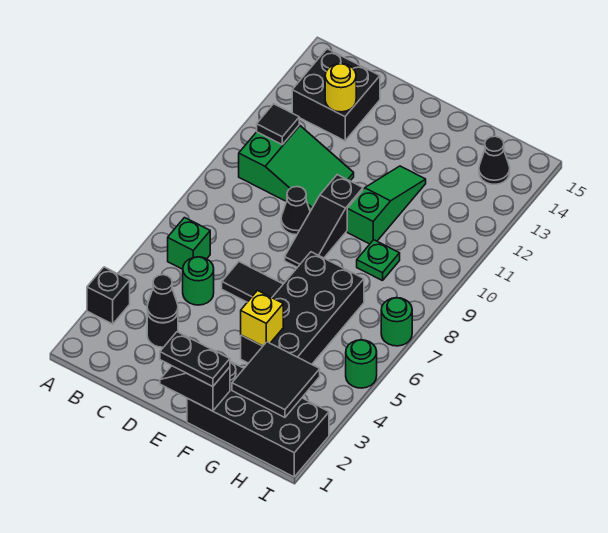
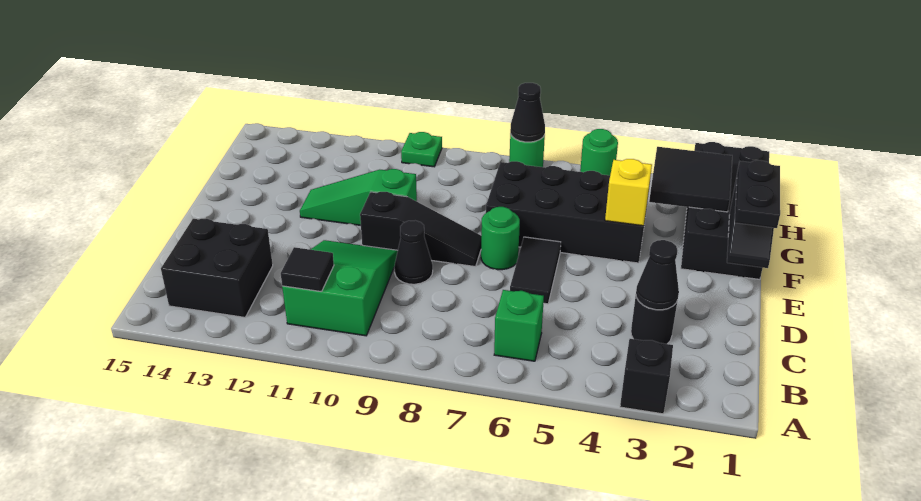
green 1x1 round brick [183,257,214,305] -> green 1x1 round brick moved to [481,207,520,270]
yellow 1x1 round brick [325,64,356,112] -> none
green 1x1 plate [357,240,400,281] -> green 1x1 plate moved to [401,132,442,167]
black 1x1 cone [479,136,510,184] -> black 1x1 cone moved to [510,83,545,142]

